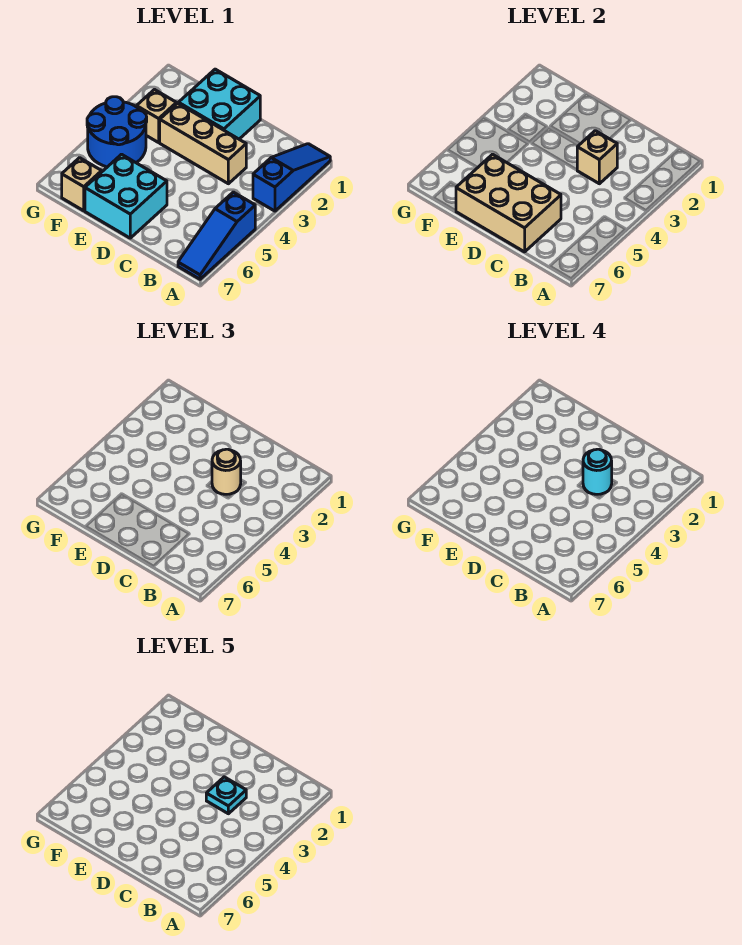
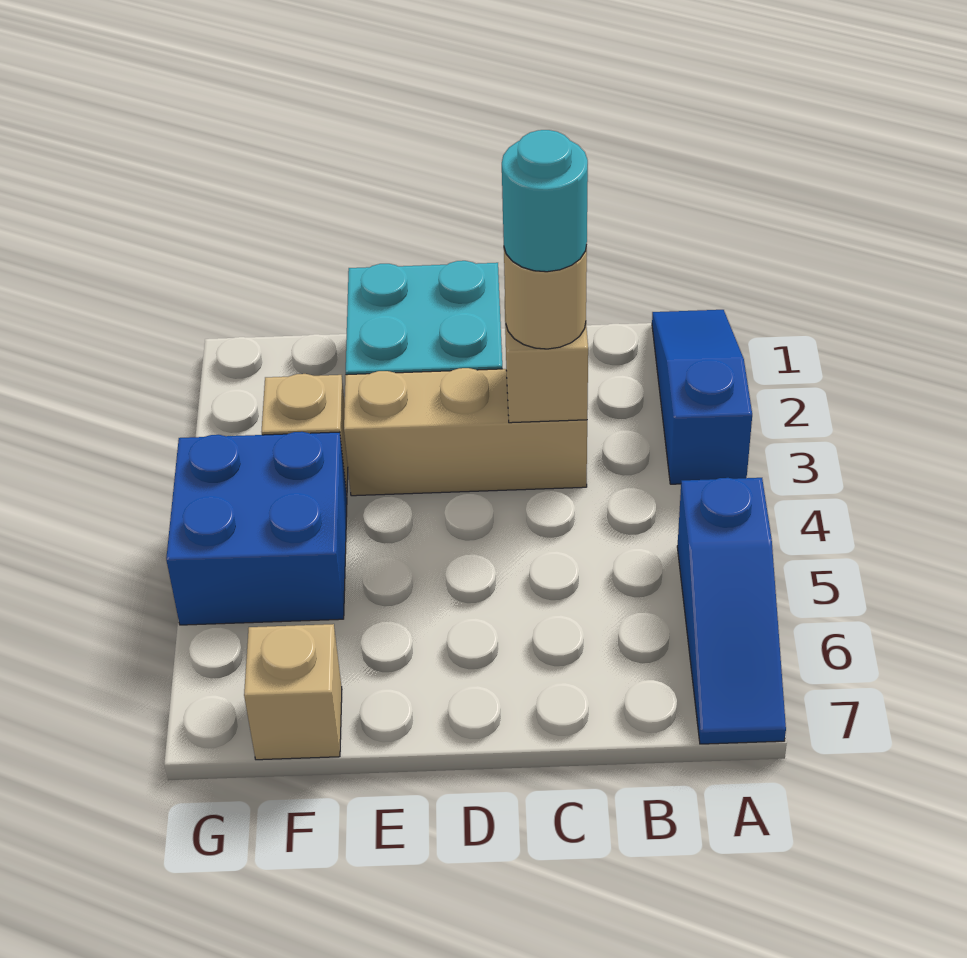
cyan 1x1 plate [206,777,246,814] -> none
tan 2x3 brick [456,154,561,252] -> none
cyan 2x2 brick [85,154,167,238] -> none
blue 2x2 round brick [87,97,147,167] -> blue 2x2 brick [166,432,347,625]

